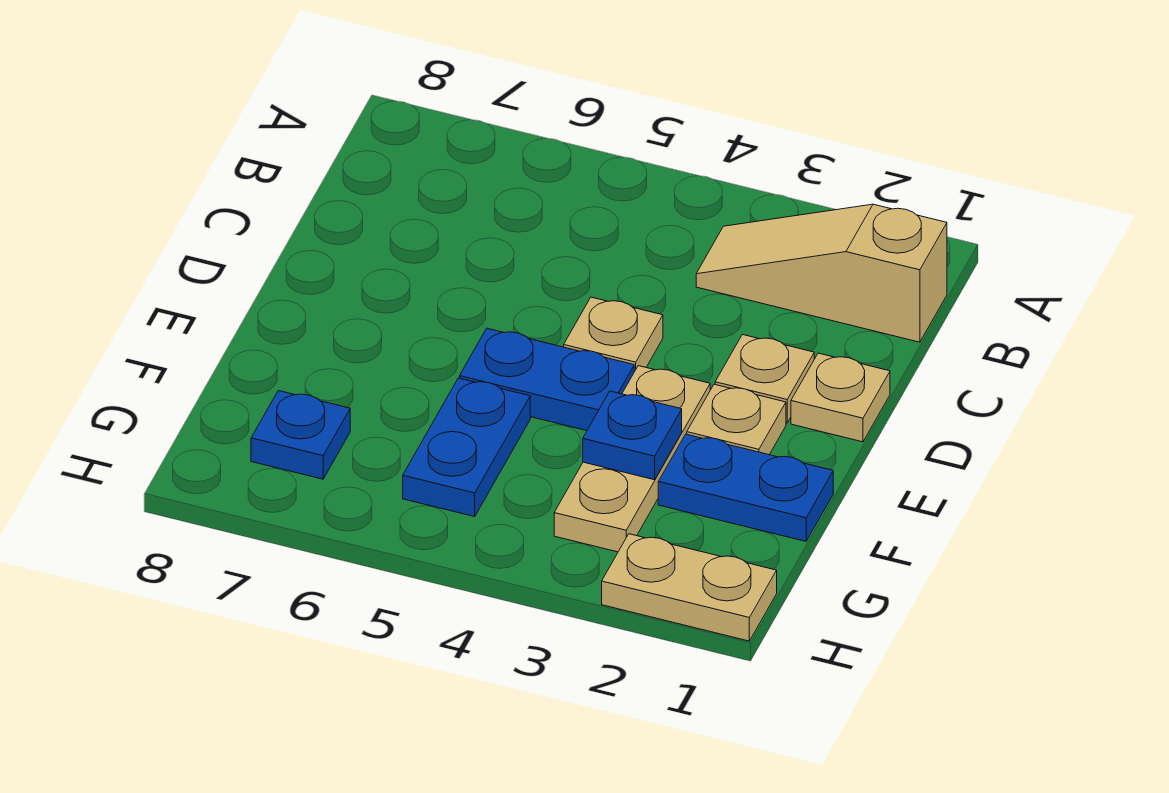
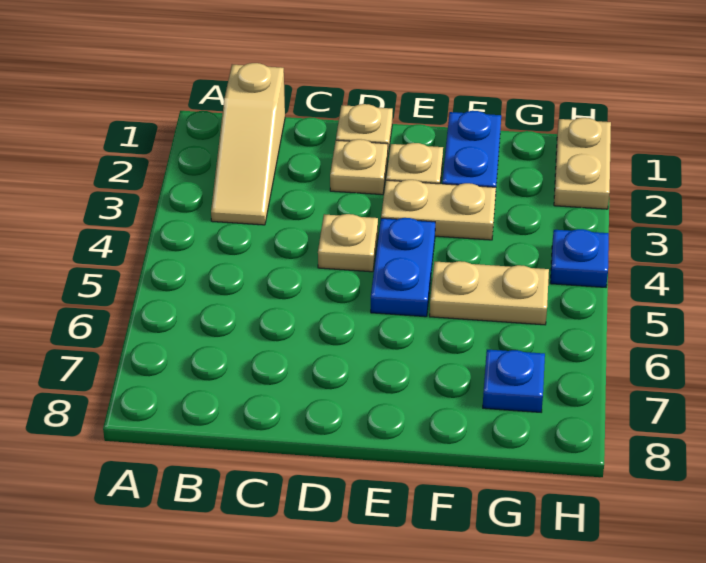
tan 1x3 plate [554,366,710,552] -> tan 1x2 plate [381,180,496,240]
blue 1x1 plate [583,391,682,480] -> blue 1x1 plate moved to [551,229,609,287]
blue 1x2 plate [403,378,530,517] -> tan 1x2 plate [430,261,549,325]

